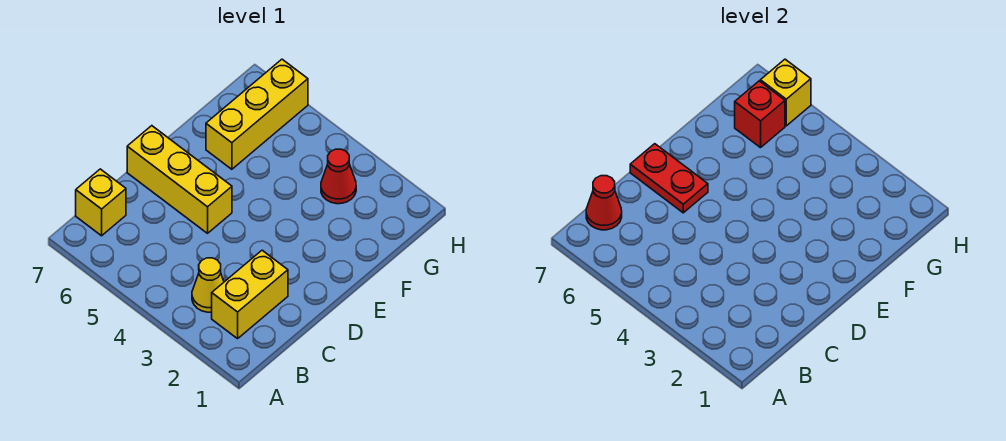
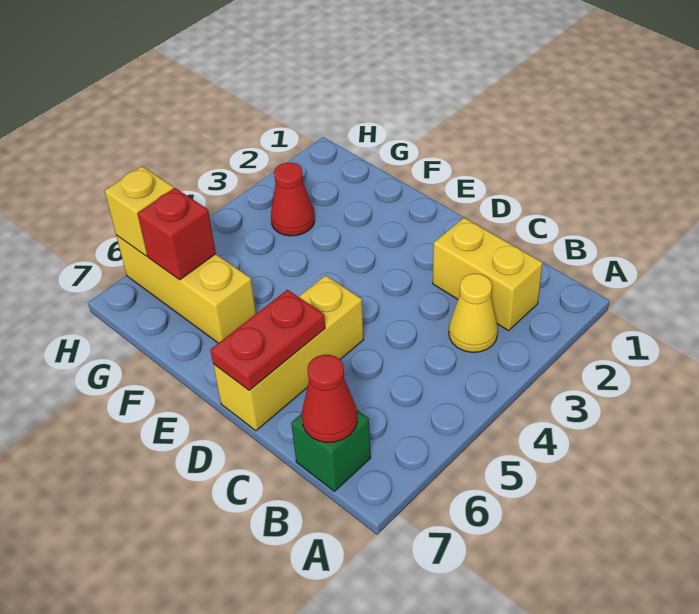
yellow 1x1 brick [76,169,126,236] -> green 1x1 brick [291,410,371,491]

